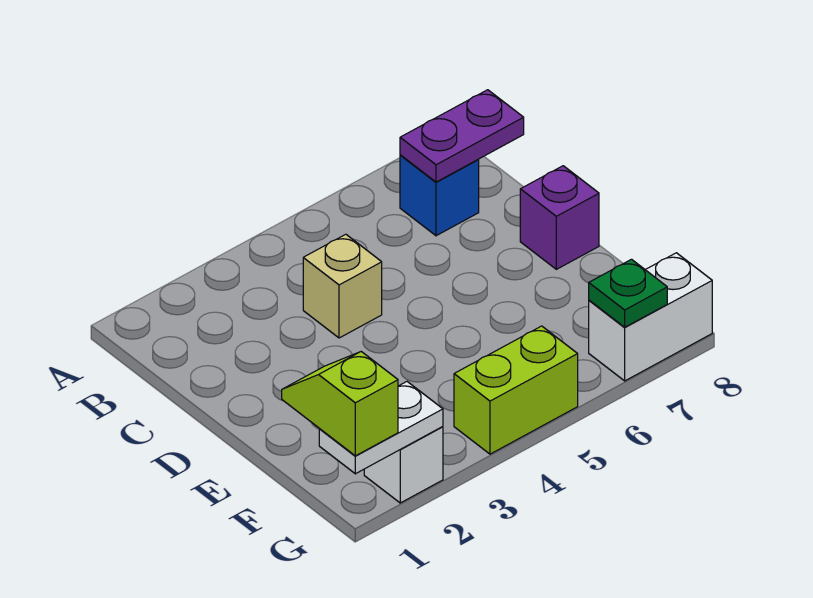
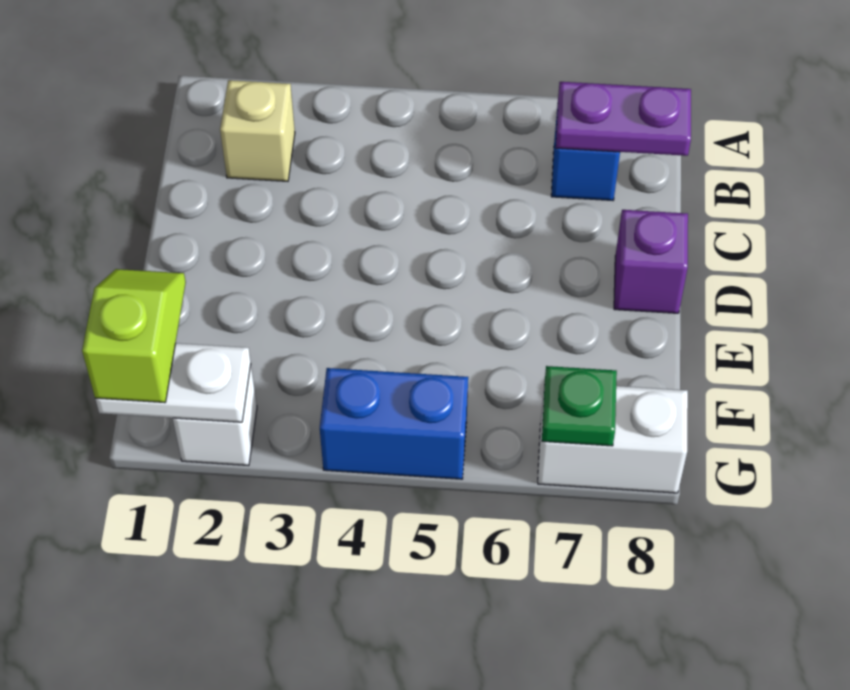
tan 1x1 brick [303,234,382,338] -> tan 1x1 brick moved to [220,80,295,181]
lime 1x2 brick [454,326,578,454] -> blue 1x2 brick [320,368,468,479]

